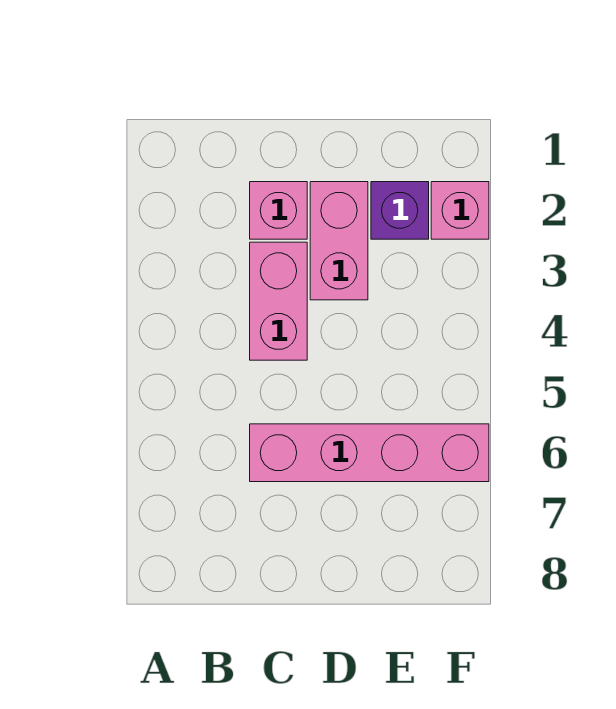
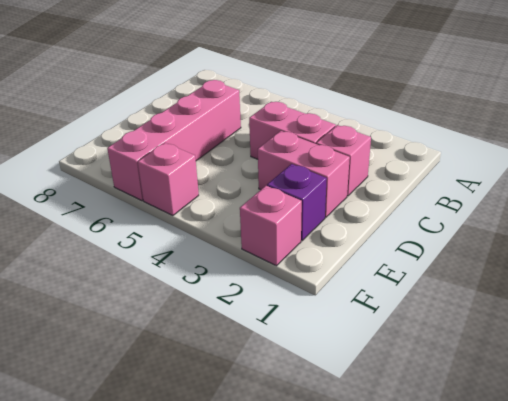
none -> pink 1x1 brick [138,143,199,216]

